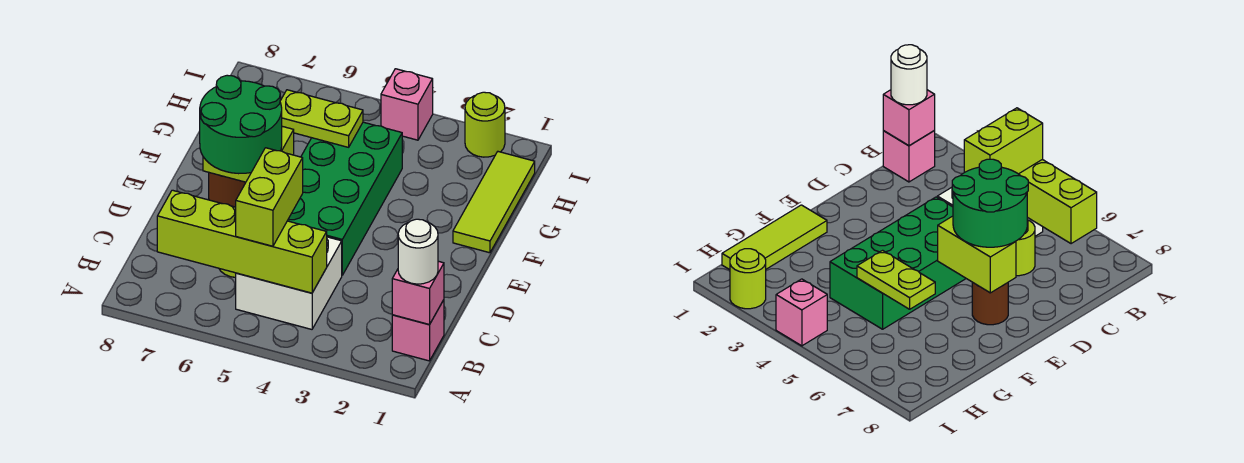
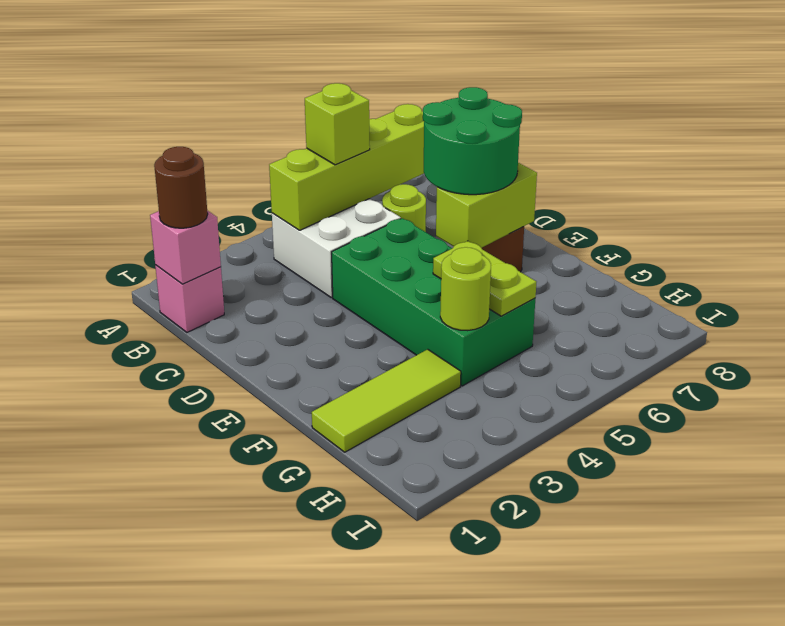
white 1x1 round brick [398,219,438,284] -> brown 1x1 round brick [154,147,208,228]
lime 1x2 brick [236,148,303,246] -> lime 1x1 brick [305,83,370,165]
lime 1x3 tile [453,152,535,253] -> lime 1x3 tile turned to [312,349,461,452]
lime 1x2 plate [280,90,363,147] -> lime 1x2 plate turned to [433,241,536,316]
lime 1x1 round brick [465,92,505,157] -> lime 1x1 round brick moved to [440,247,491,331]
pink 1x1 brick [381,69,433,140] -> none

